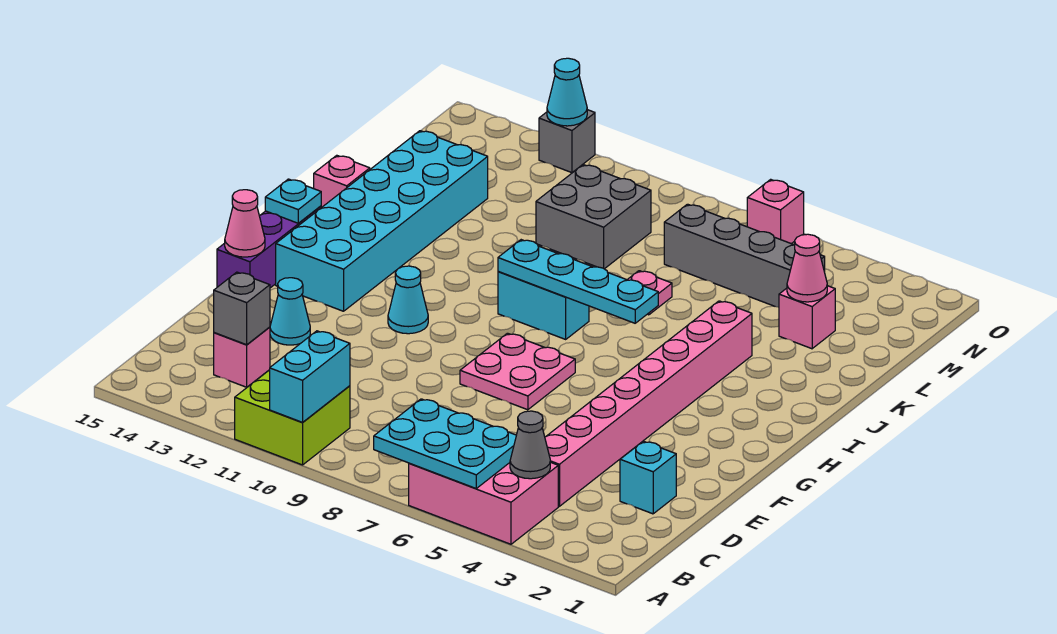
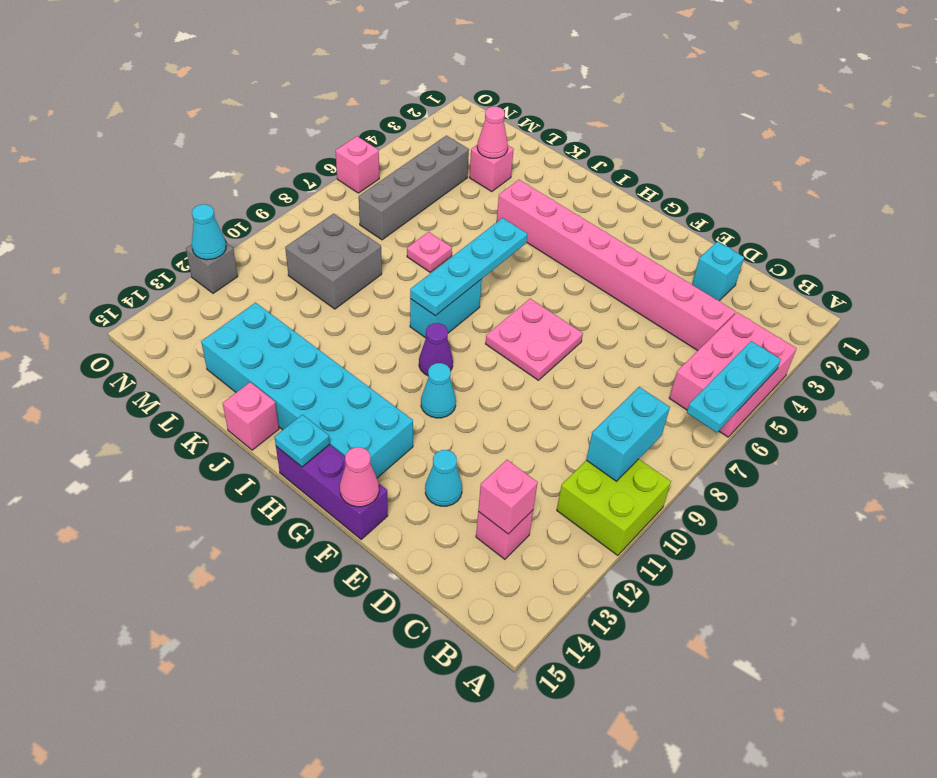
cyan 2x3 plate [374,399,516,489] -> cyan 1x3 plate [687,341,781,432]
cyan 1x2 brick [270,331,350,423] -> cyan 1x2 brick turned to [586,387,670,481]
grey 1x1 cone [510,411,550,479] -> none
grey 1x1 brick [214,272,270,345] -> pink 1x1 brick [478,460,538,534]
none -> purple 1x1 cone [419,323,453,376]

